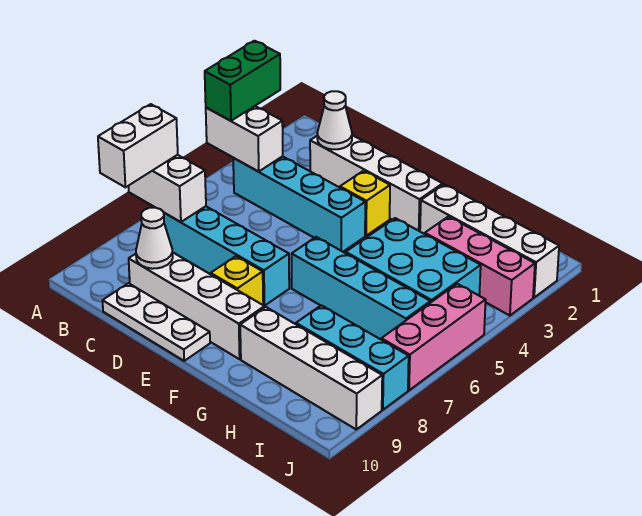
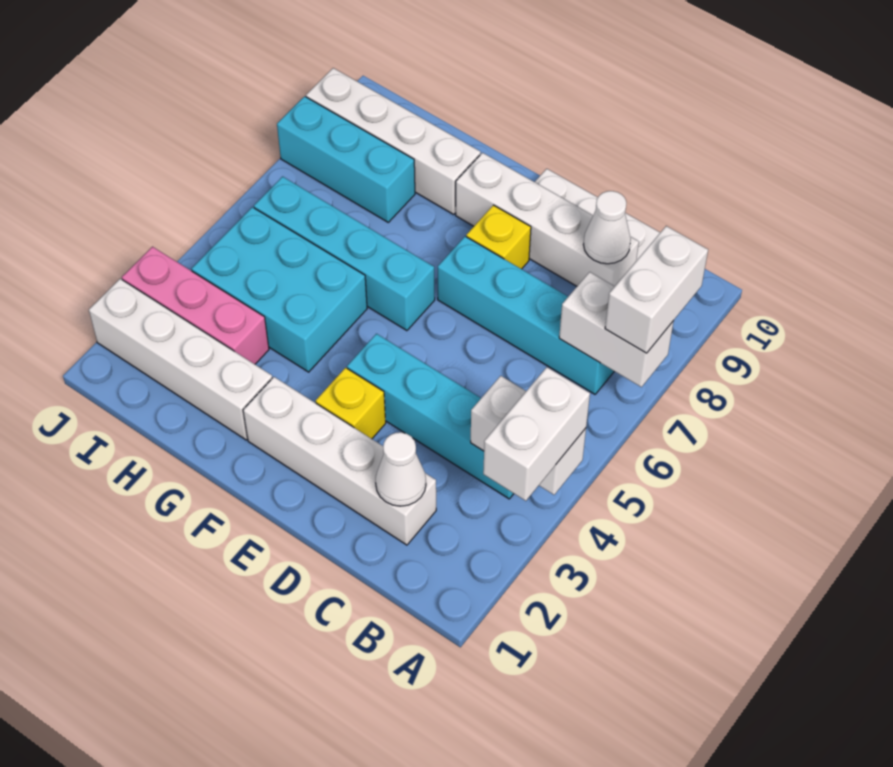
green 1x2 brick [205,41,280,121] -> white 1x2 brick [483,367,590,501]
pink 1x3 brick [381,284,486,390] -> none

